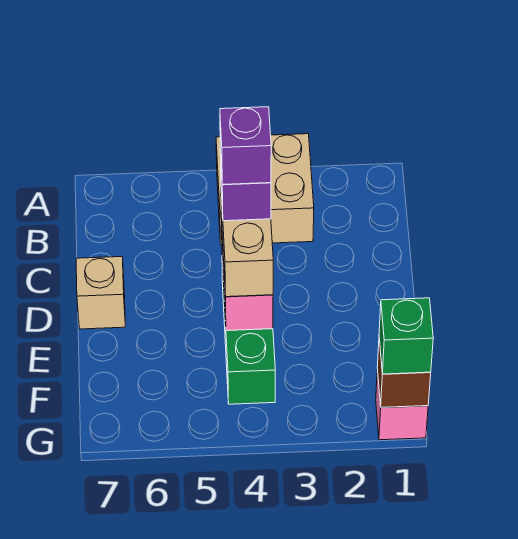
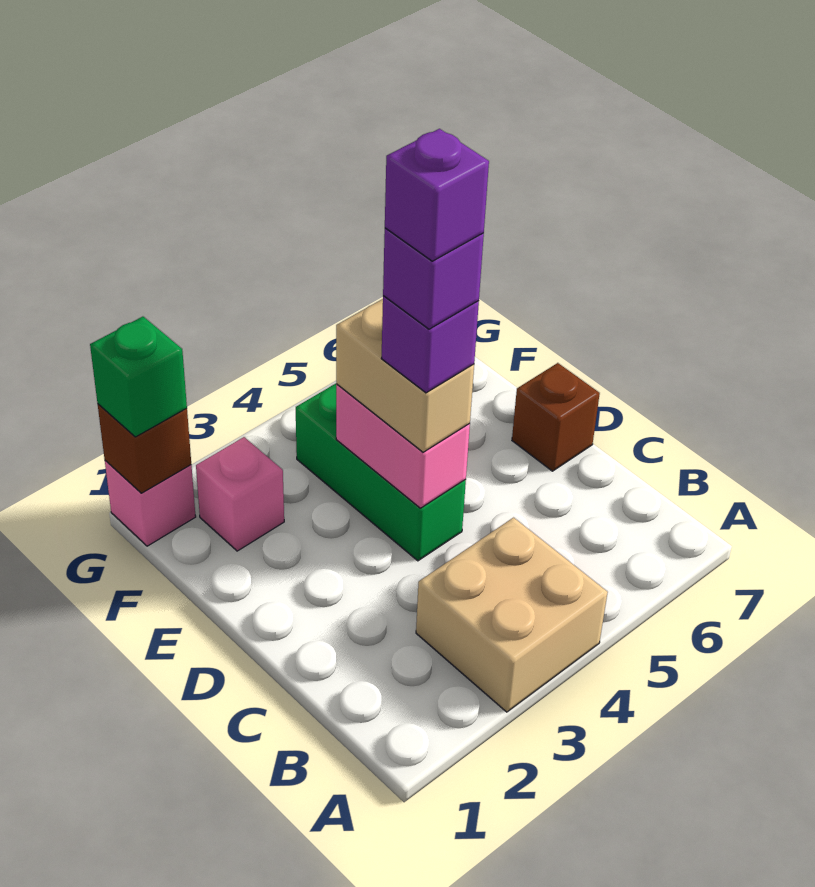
none -> purple 1x1 brick [385,129,489,261]
tan 1x1 brick [76,257,125,329] -> brown 1x1 brick [512,363,600,471]
none -> pink 1x1 brick [196,437,284,551]

